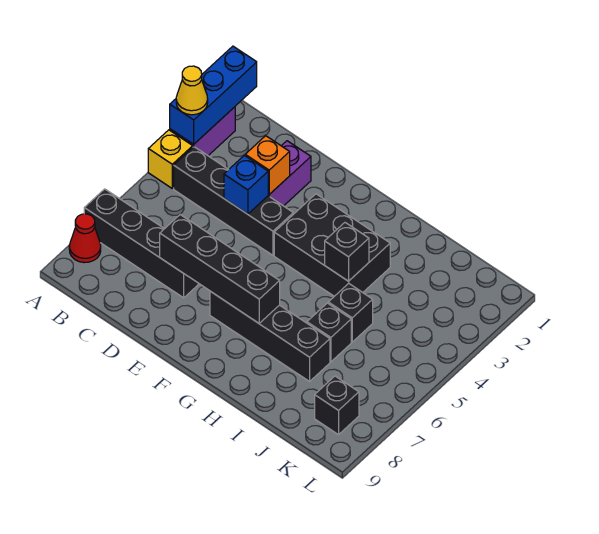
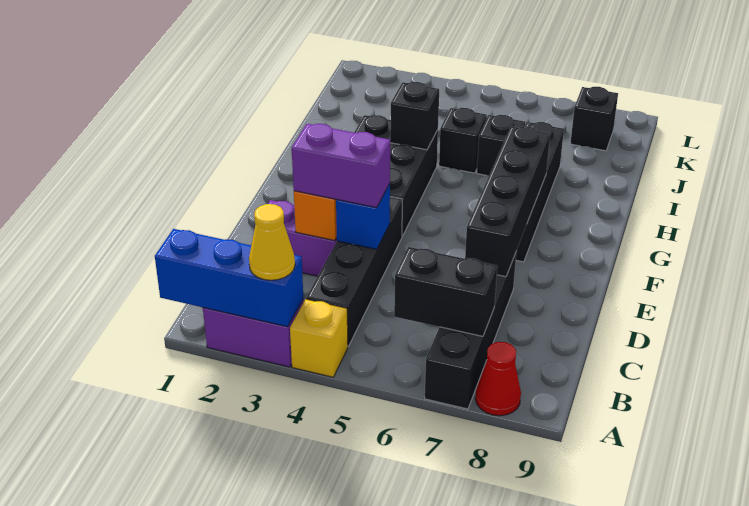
none -> black 1x2 brick [394,247,497,336]
none -> purple 1x2 brick [292,124,390,208]

